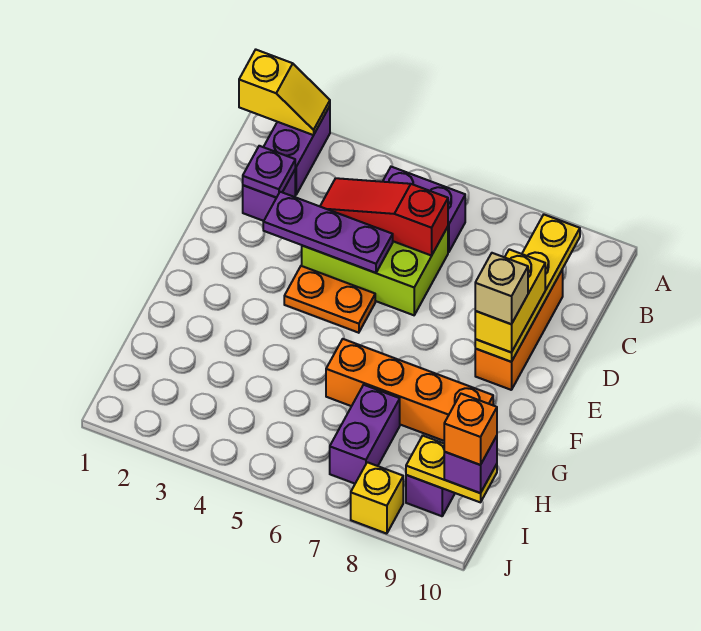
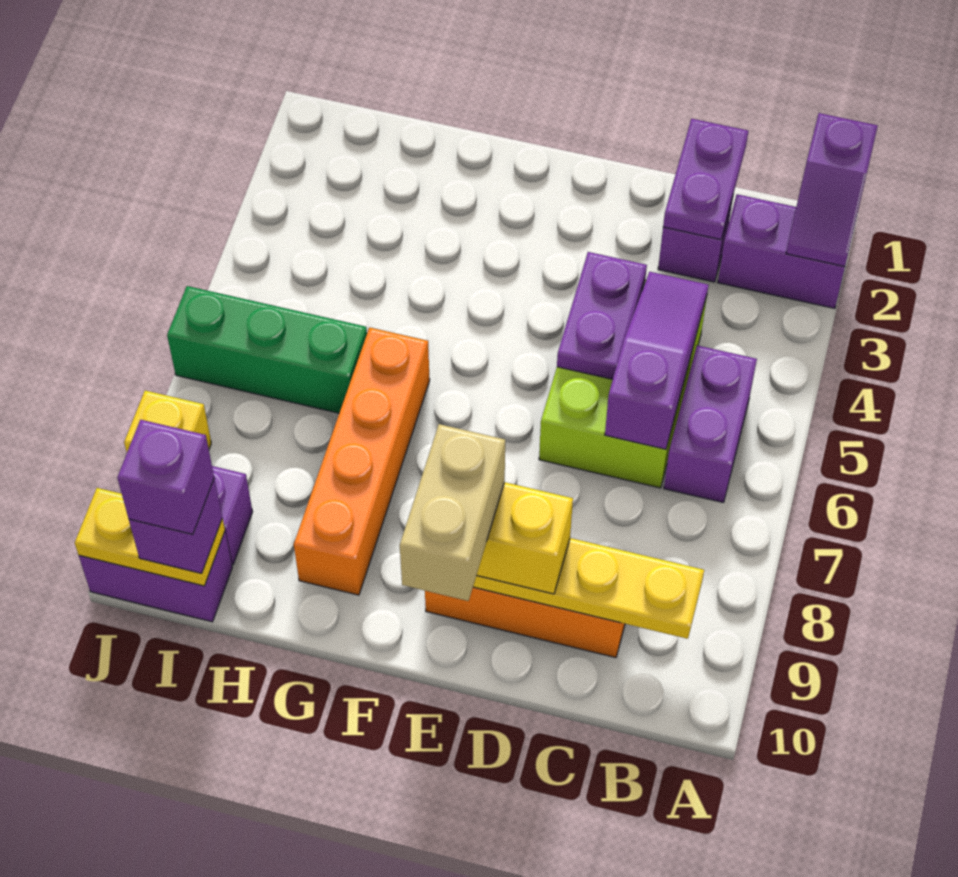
yellow 1x2 slope [239,50,330,135] -> purple 1x2 slope [786,113,878,266]
purple 1x1 plate [243,146,295,198] -> purple 1x2 plate [663,119,748,240]
red 1x3 slope [320,178,448,256] -> purple 1x3 slope [605,272,708,449]
purple 1x3 plate [263,192,393,273] -> purple 1x2 plate [557,252,647,379]
orange 1x2 plate [284,266,375,333] -> none
tan 1x1 brick [475,253,528,324] -> tan 1x2 brick [400,424,505,601]
none -> green 1x3 brick [167,286,367,413]
purple 1x2 brick [330,385,400,484] -> purple 1x2 brick moved to [79,532,232,622]
yellow 1x2 plate [406,436,497,502] -> yellow 1x2 plate turned to [75,488,225,586]
orange 1x1 brick [444,394,497,465] -> purple 1x1 brick [117,420,214,534]

